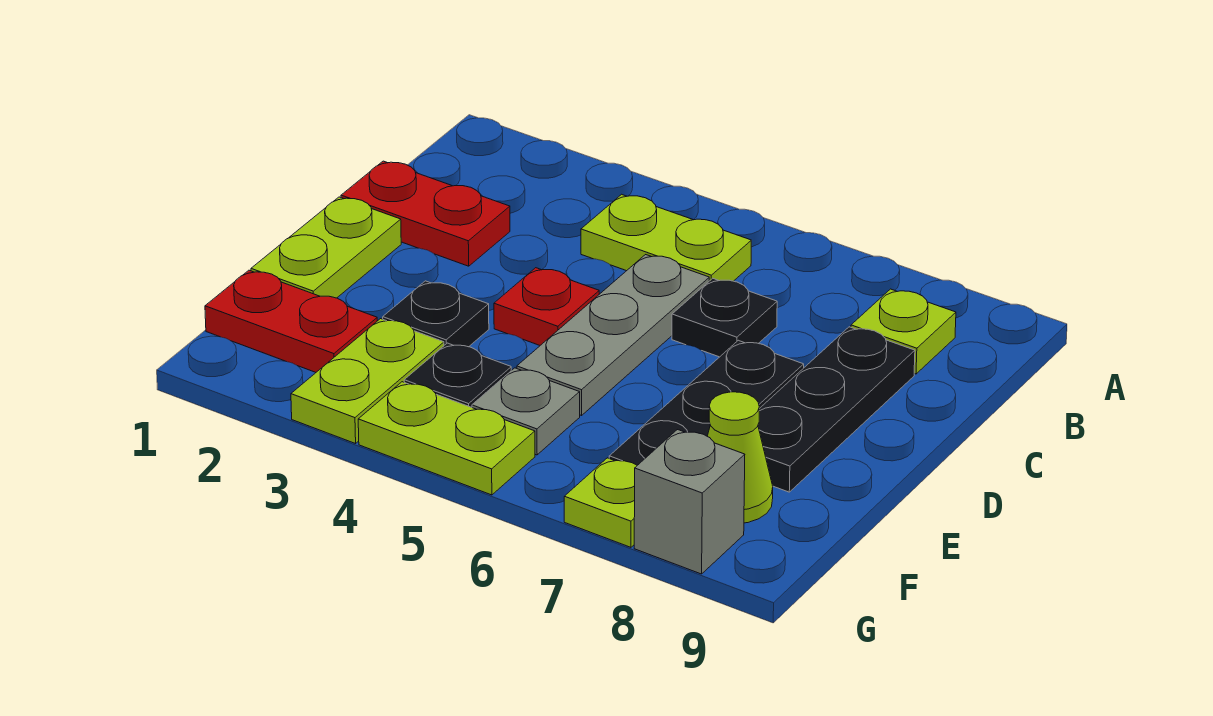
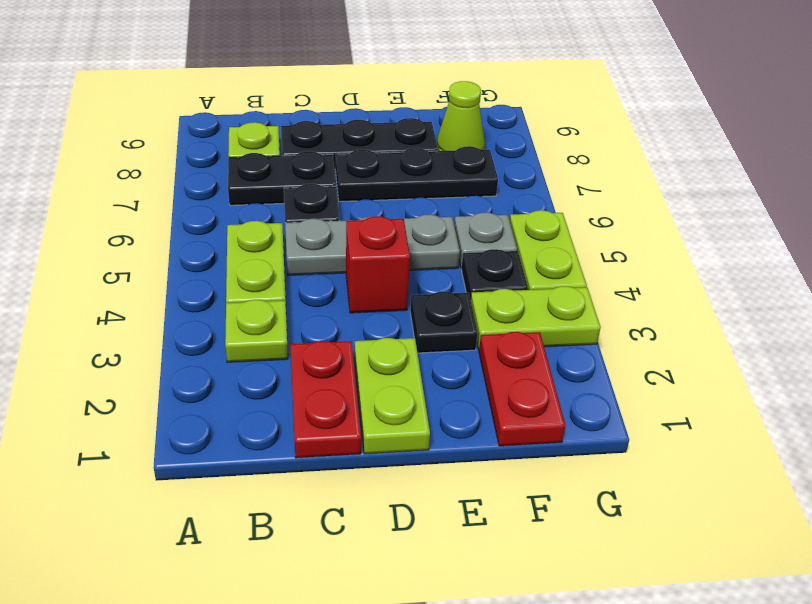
none -> black 1x2 plate [228,151,336,205]
lime 1x2 plate [251,197,401,298] -> lime 1x2 plate turned to [355,338,430,454]
red 1x1 plate [494,268,599,345] -> red 1x1 brick [346,216,410,313]
lime 1x1 plate [564,458,637,547] -> lime 1x1 plate moved to [225,300,288,362]
grey 1x1 brick [634,430,745,574] -> none

